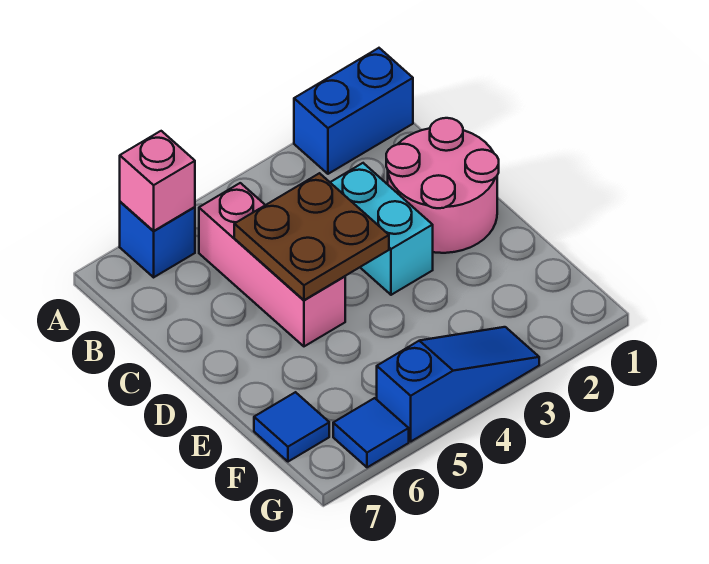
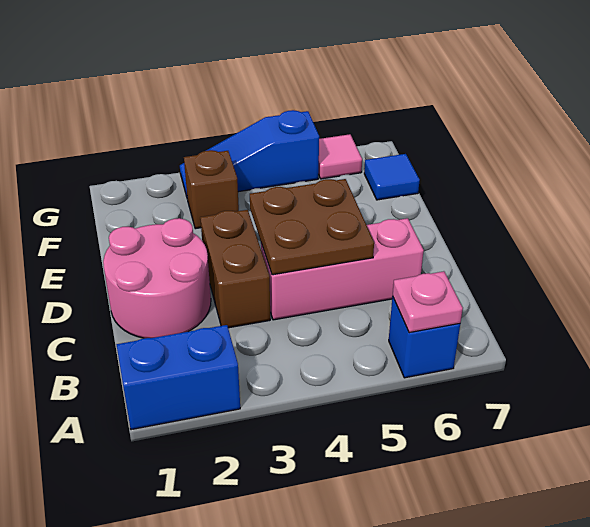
pink 1x1 brick [120,131,195,231] -> pink 1x1 plate [393,271,463,333]
pink 1x3 brick [199,183,345,346] -> pink 1x3 brick turned to [261,218,424,320]
cyan 1x2 brick [330,163,433,295] -> brown 1x2 brick [200,210,270,328]
none -> brown 1x1 brick [184,150,239,229]
blue 1x1 tile [333,398,409,467] -> pink 1x1 tile [318,134,362,179]

